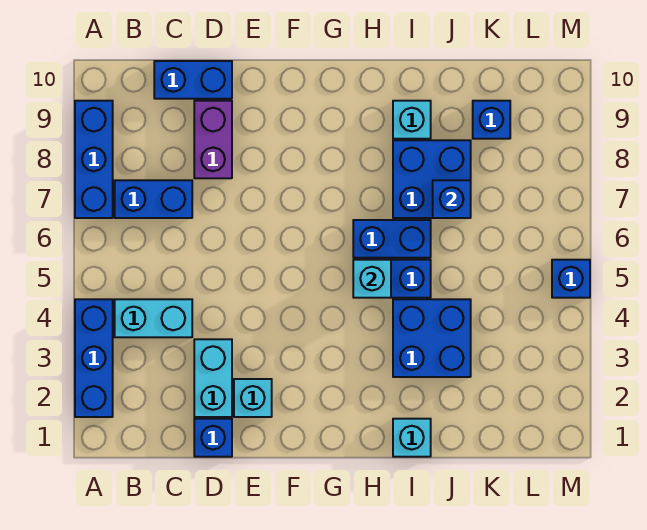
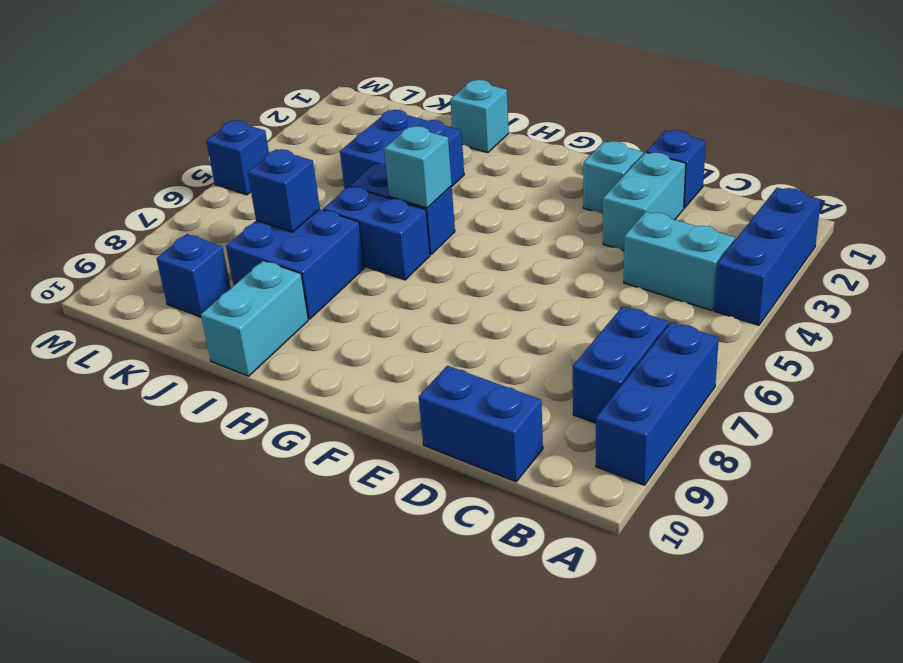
blue 1x2 brick [115,180,192,218] -> blue 1x2 brick turned to [573,307,669,423]
purple 1x2 brick [194,101,232,178] -> none
cyan 1x1 brick [393,101,431,139] -> cyan 1x2 brick [201,261,308,376]

